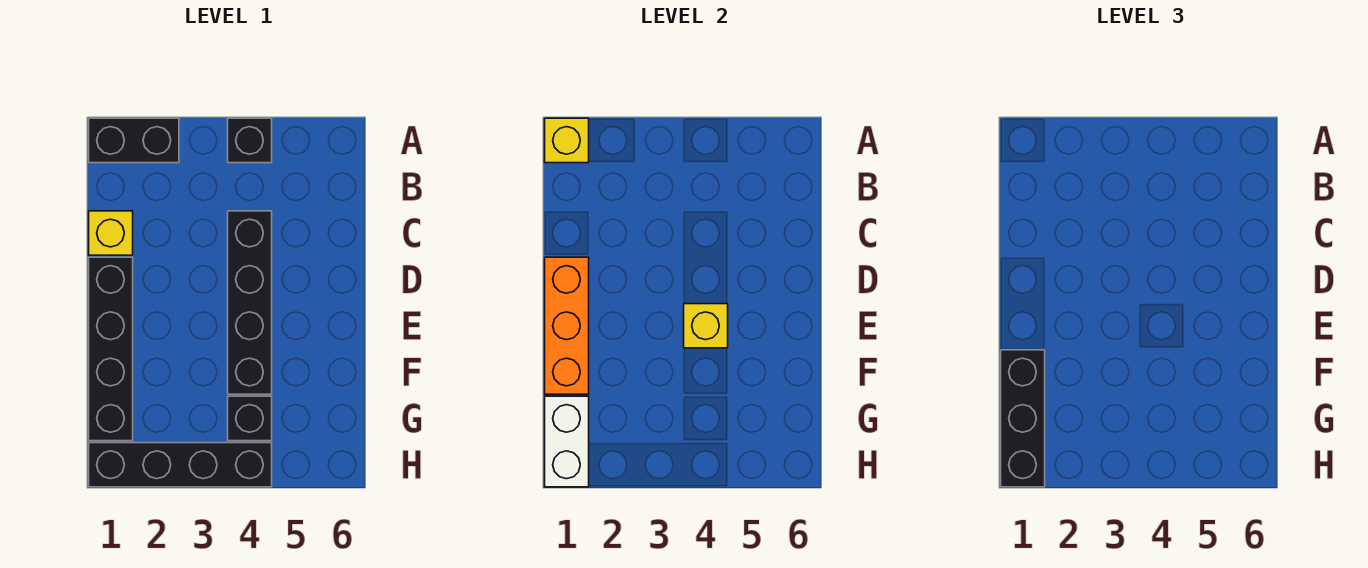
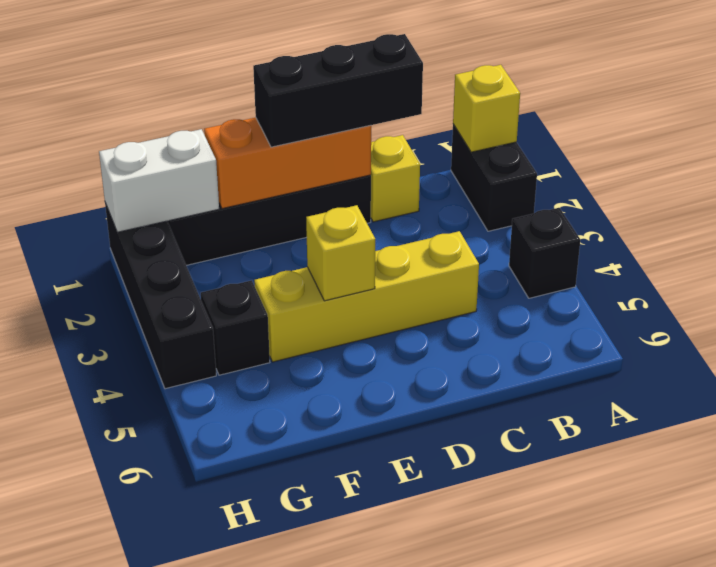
black 1x4 brick [228,211,272,394] -> yellow 1x4 brick [254,231,479,362]
black 1x3 brick [1001,350,1045,487] -> black 1x3 brick moved to [253,34,423,147]

